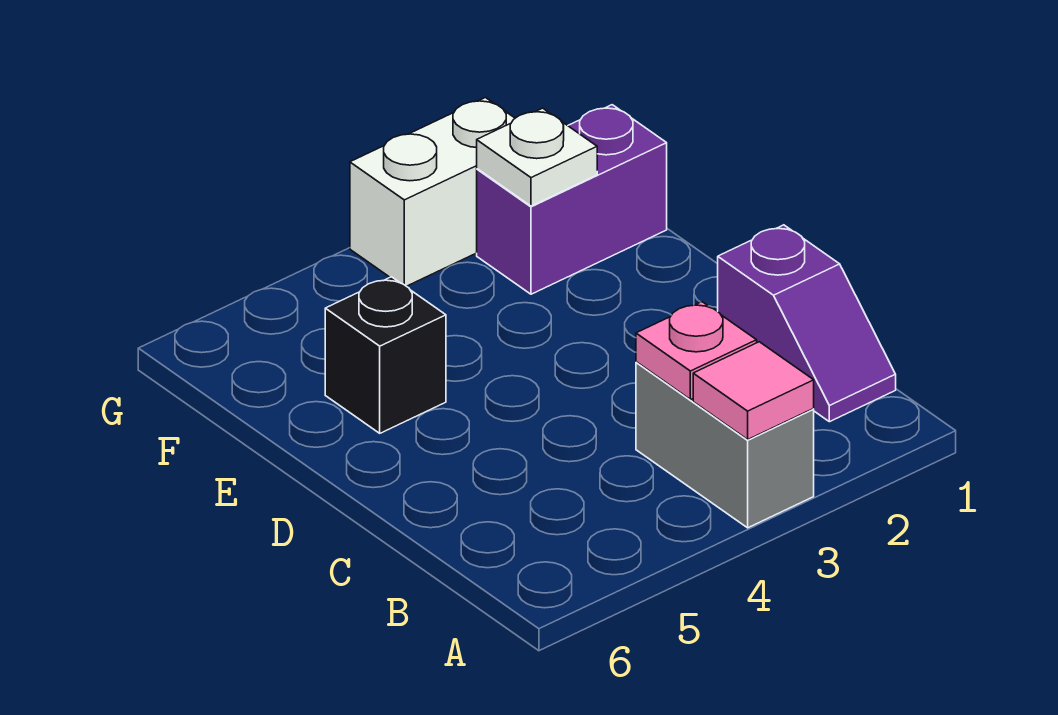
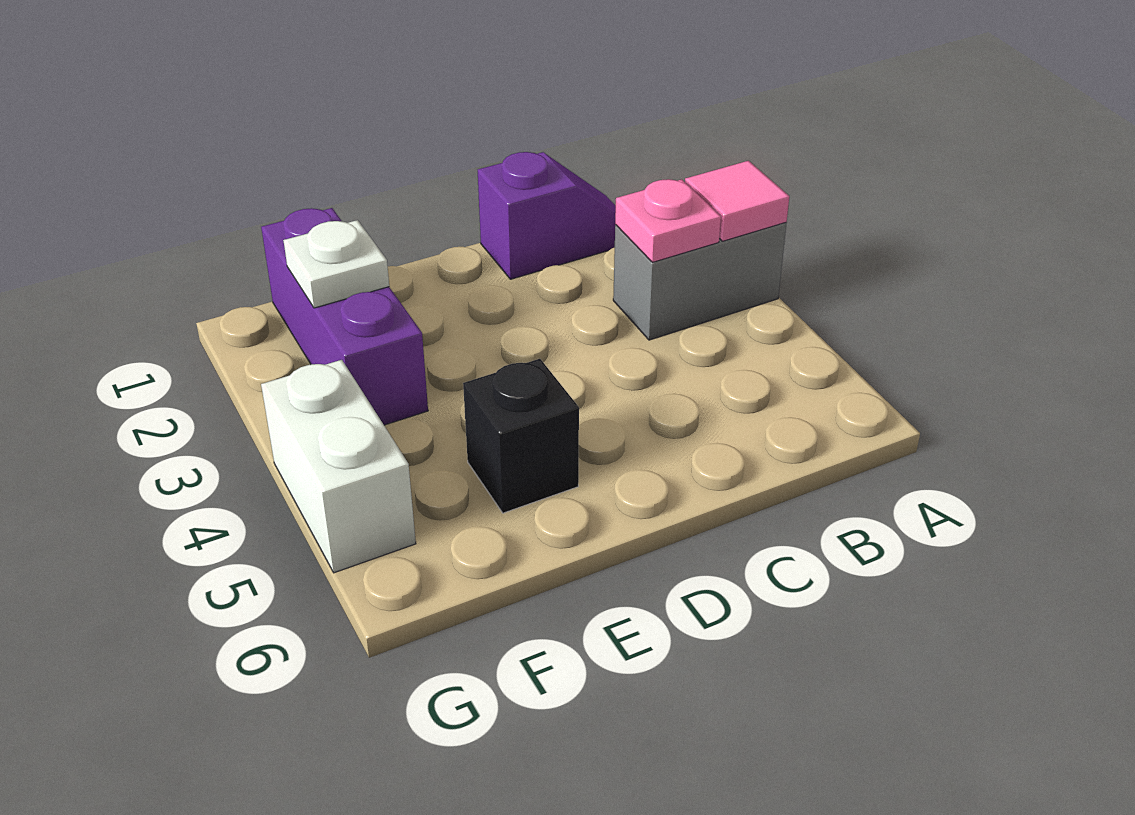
purple 1x2 brick [477,105,667,294] -> purple 1x3 brick [261,208,428,425]
white 1x2 brick [350,98,515,286] -> white 1x2 brick moved to [261,360,416,573]

